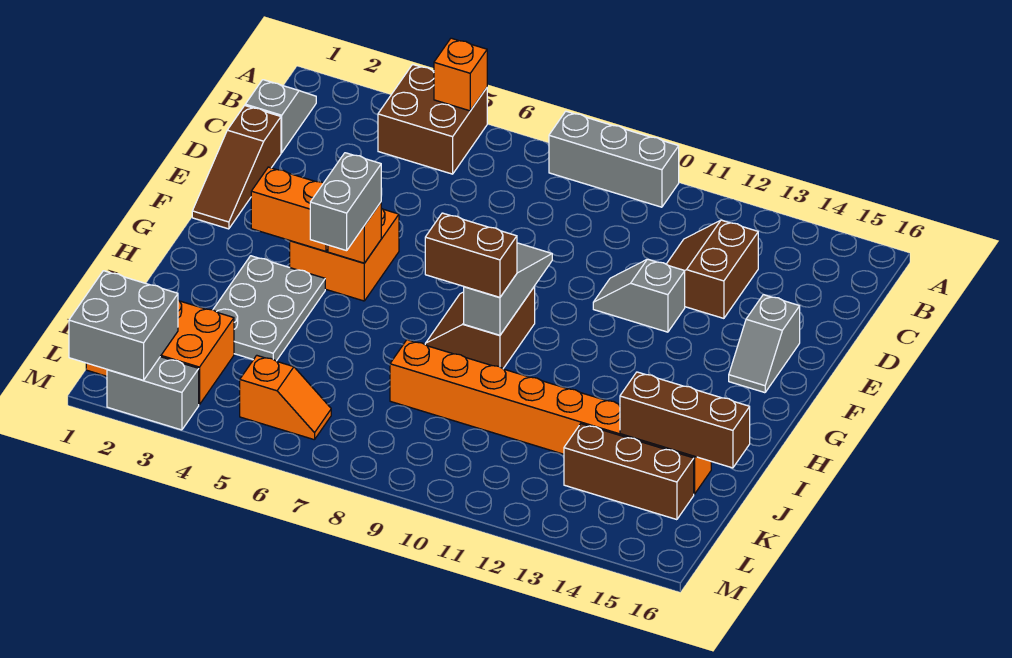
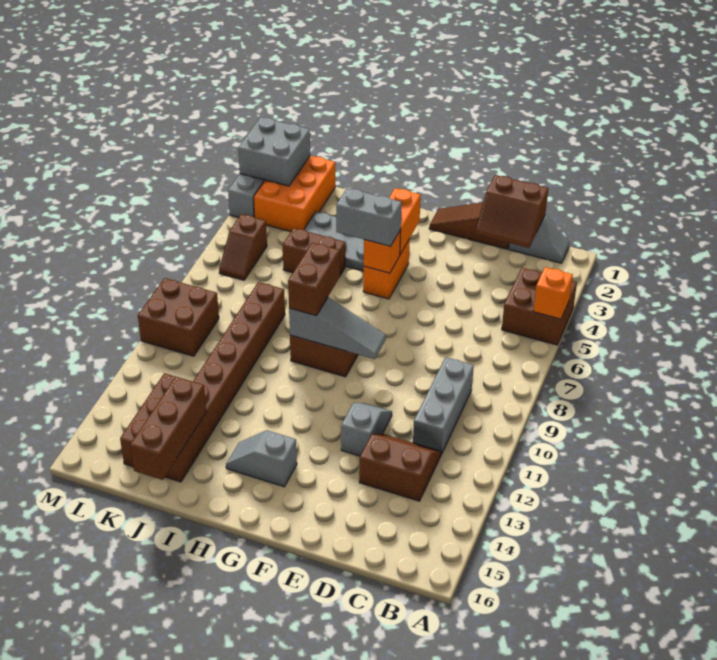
grey 1x3 brick [549,111,679,207] -> grey 1x3 brick moved to [413,357,474,454]
none -> brown 2x2 slope [475,175,548,248]
grey 1x2 slope [729,295,800,393] -> grey 1x2 slope moved to [226,430,297,487]
orange 2x2 brick [290,208,399,301] -> orange 1x2 brick [363,239,410,299]
none -> brown 1x2 brick [283,228,345,275]
orange 1x8 brick [390,340,711,494] -> brown 1x8 brick [165,282,285,482]
orange 1x2 slope [240,355,331,440] -> brown 1x2 slope [219,214,267,280]
none -> brown 2x2 brick [138,278,219,356]

